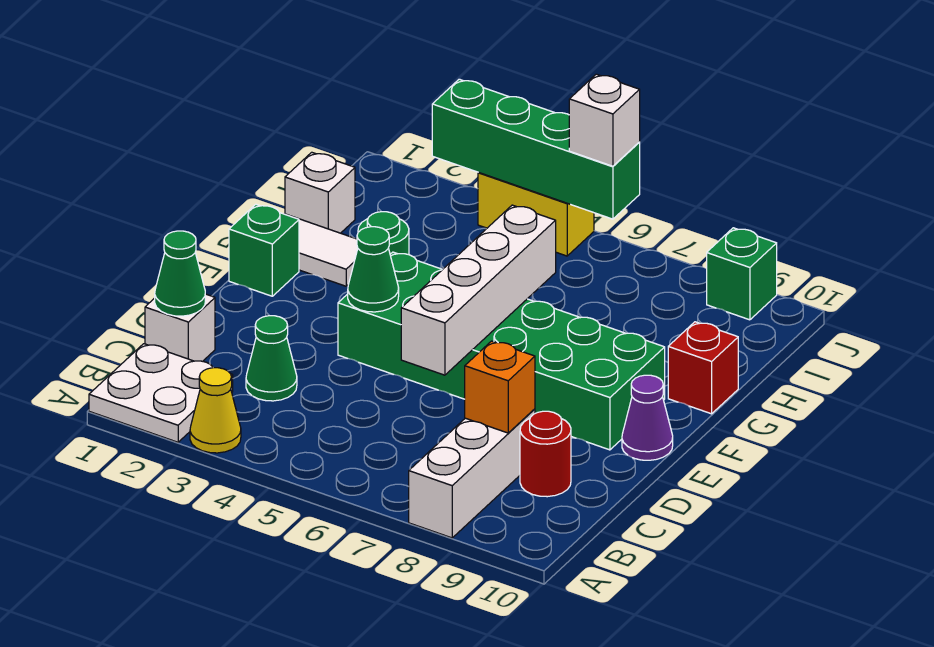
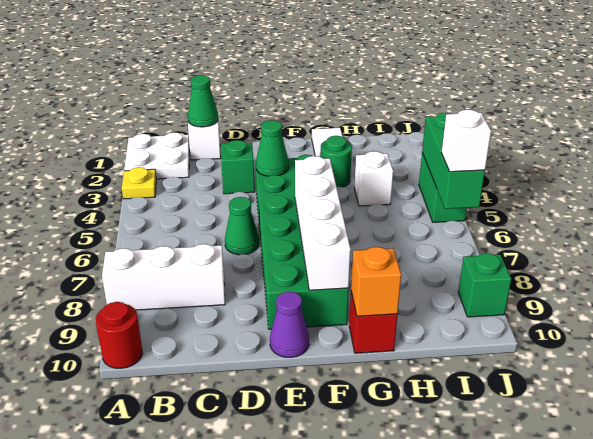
yellow 1x1 cone [190,368,241,453] -> yellow 1x1 plate [122,167,157,199]
green 1x1 cone [246,316,297,401] -> green 1x1 cone moved to [225,197,259,255]
orange 1x1 brick [465,341,535,433] -> orange 1x1 brick moved to [351,247,401,316]
red 1x1 round brick [520,411,571,497] -> red 1x1 round brick moved to [95,302,143,368]
white 1x4 brick [401,205,556,375] -> white 1x4 brick turned to [295,156,351,290]
green 1x1 brick [229,204,299,296] -> green 1x1 brick moved to [221,140,255,194]
white 1x1 brick [285,152,355,233] -> white 1x1 brick moved to [354,151,393,206]
green 1x4 brick [432,79,640,219] -> green 1x3 brick [422,113,485,209]
yellow 1x2 brick [478,173,594,256] -> green 1x2 brick [419,153,467,222]

